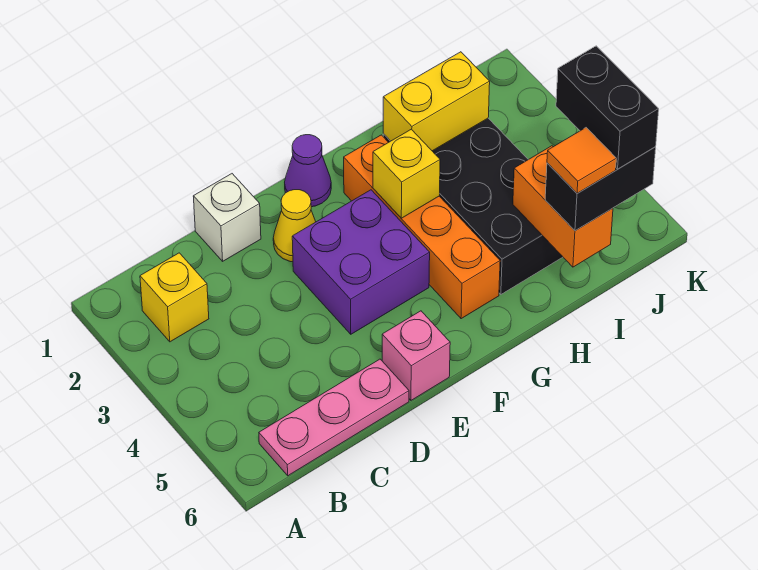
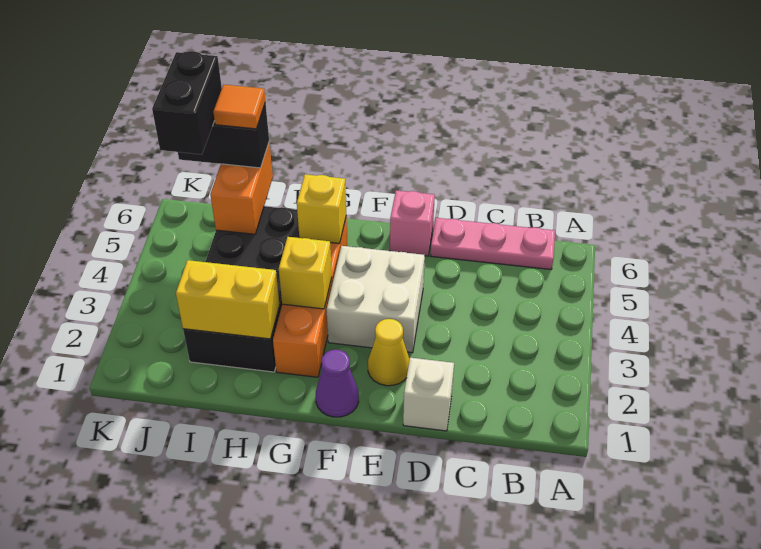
yellow 1x1 brick [140,253,209,342] -> yellow 1x1 brick moved to [297,174,346,244]
purple 2x2 brick [292,190,430,334] -> white 2x2 brick [327,246,425,353]

